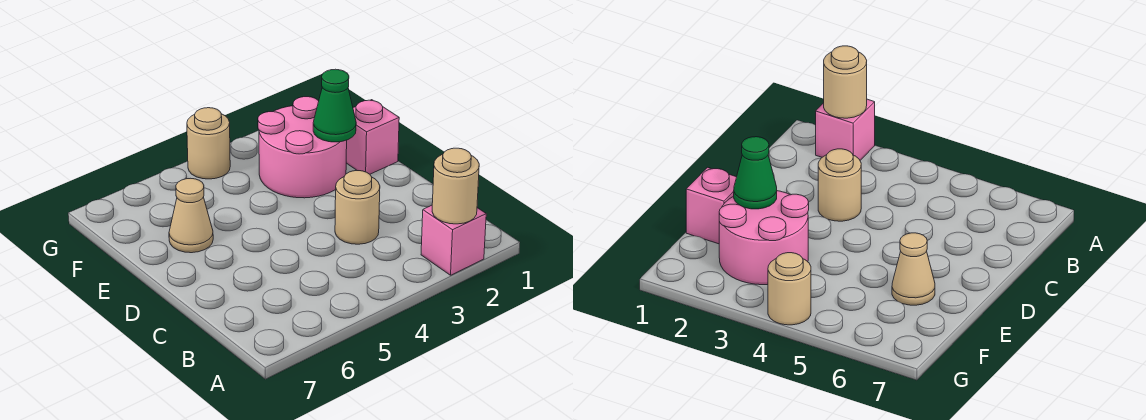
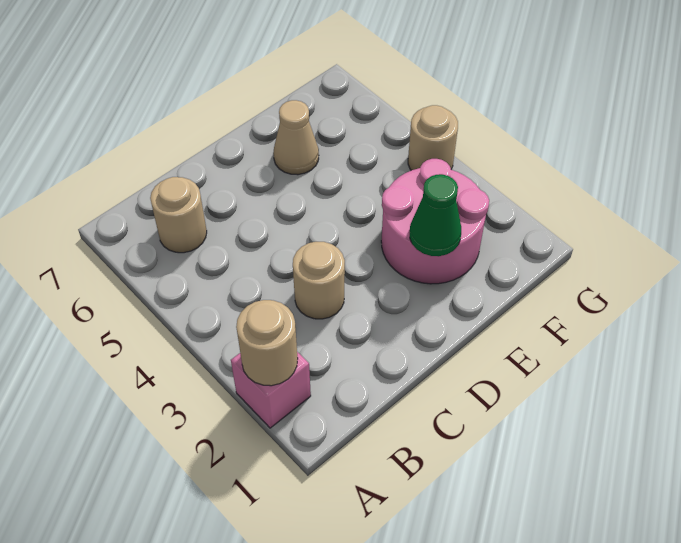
none -> tan 1x1 round brick [150,177,207,253]
pink 1x1 brick [346,100,399,174] -> none

